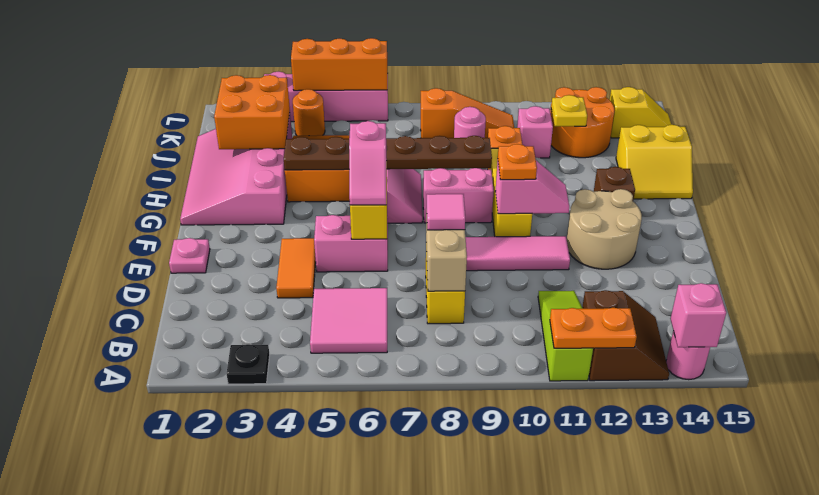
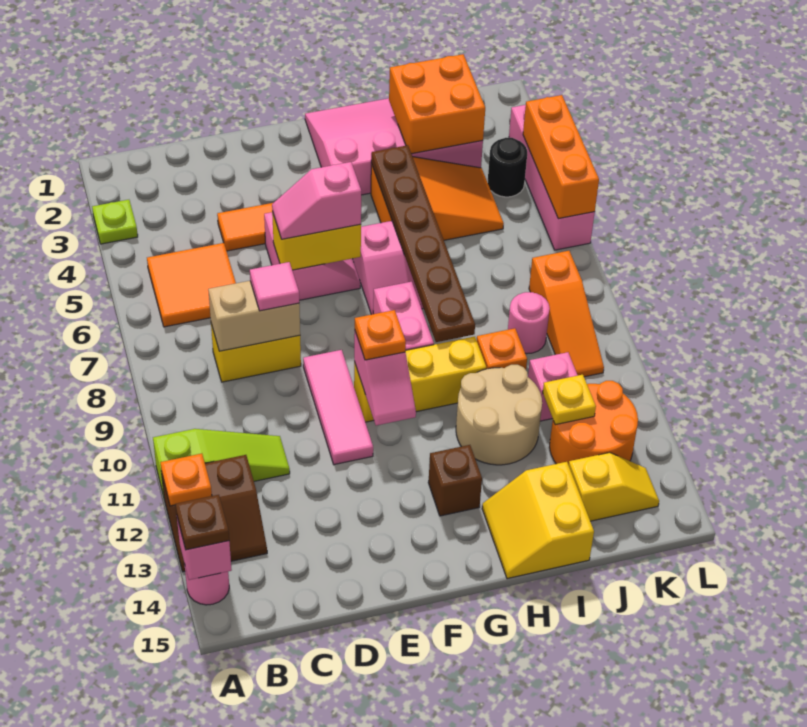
black 1x1 plate [227,345,270,384] -> lime 1x1 plate [92,200,138,244]
orange 1x2 plate [550,308,637,348] -> orange 1x1 plate [160,453,212,506]
none -> brown 1x1 plate [176,495,229,550]
pink 2x2 tile [310,288,387,353] -> orange 2x2 tile [147,243,236,327]
pink 1x1 plate [169,238,210,273] -> none
tan 2x2 round brick [567,189,642,269] -> tan 2x2 round brick moved to [456,365,542,465]
orange 1x1 round brick [293,89,325,136] -> black 1x1 round brick [488,138,527,197]
yellow 1x2 slope [610,87,671,138] -> yellow 1x2 slope turned to [569,452,659,521]

